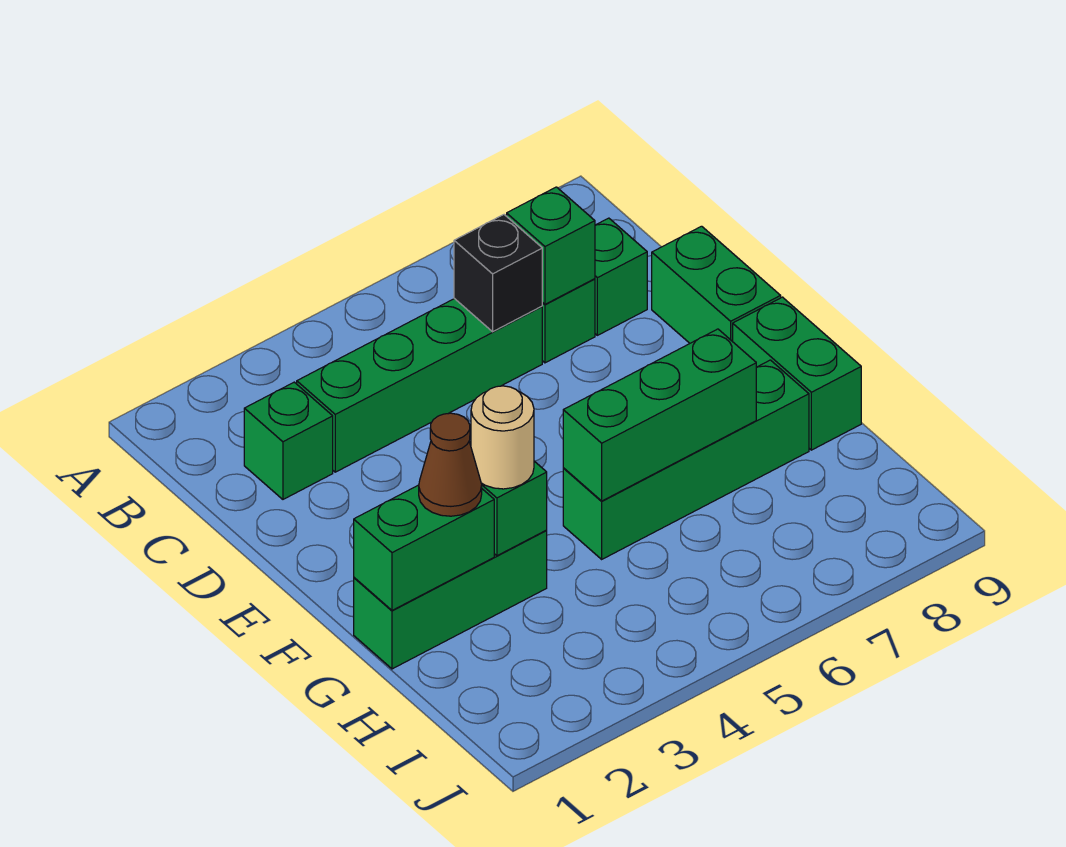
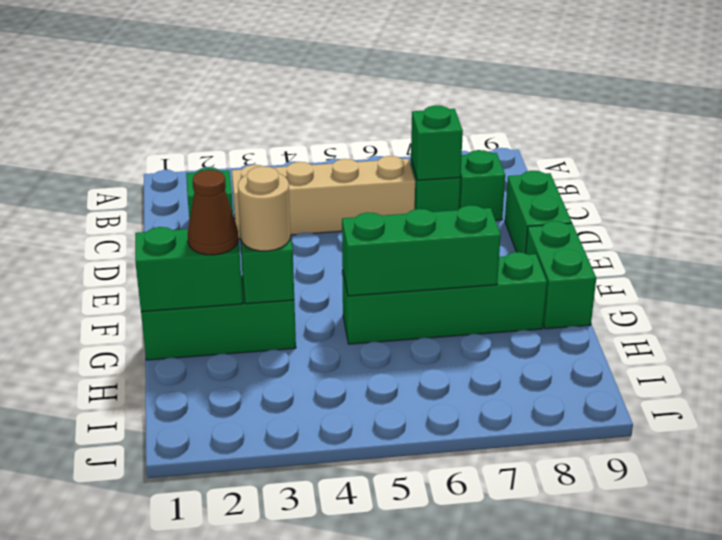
green 1x4 brick [297,299,542,472] -> tan 1x4 brick [232,156,415,239]
black 1x1 brick [454,215,542,332] -> none

